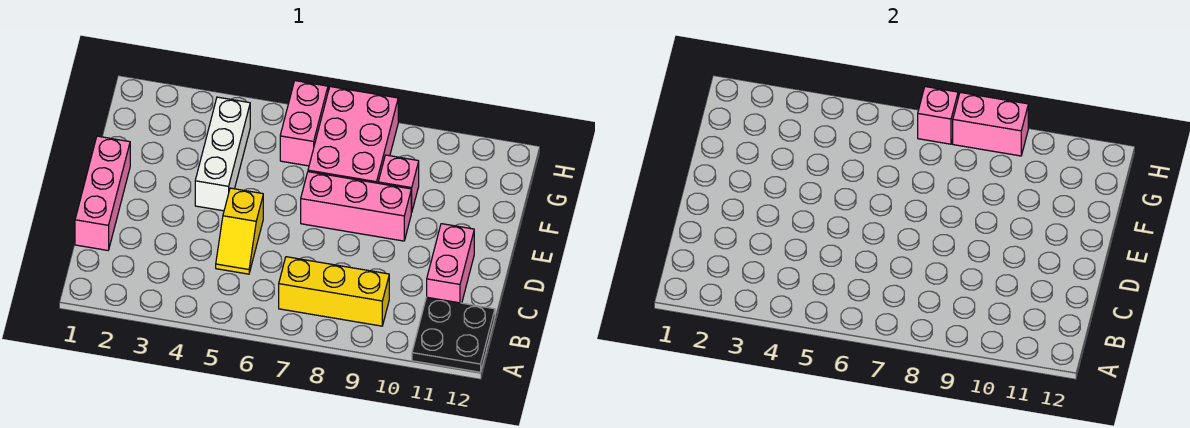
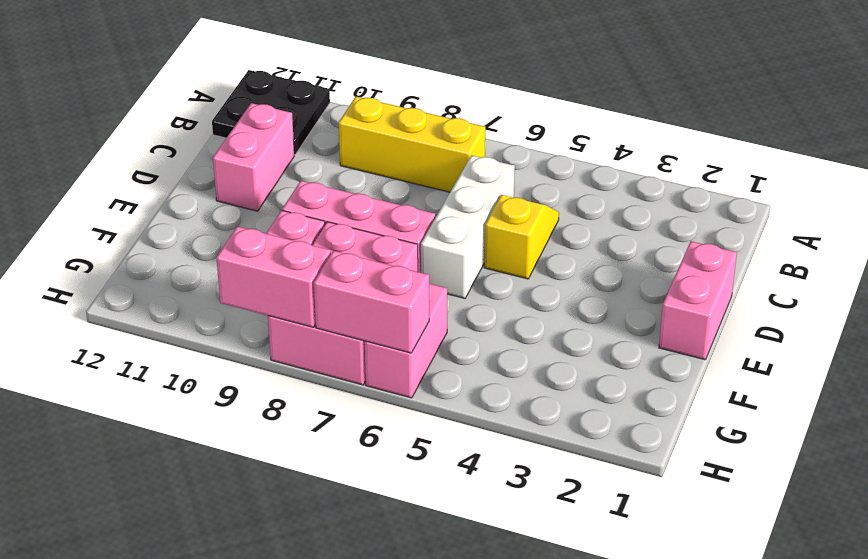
pink 1x3 brick [75,136,130,250] -> pink 1x2 brick [659,241,737,360]
white 1x3 brick [195,97,250,211] -> white 1x3 brick moved to [421,155,515,298]
pink 1x1 brick [918,87,958,144] -> pink 1x2 brick [314,251,429,353]

